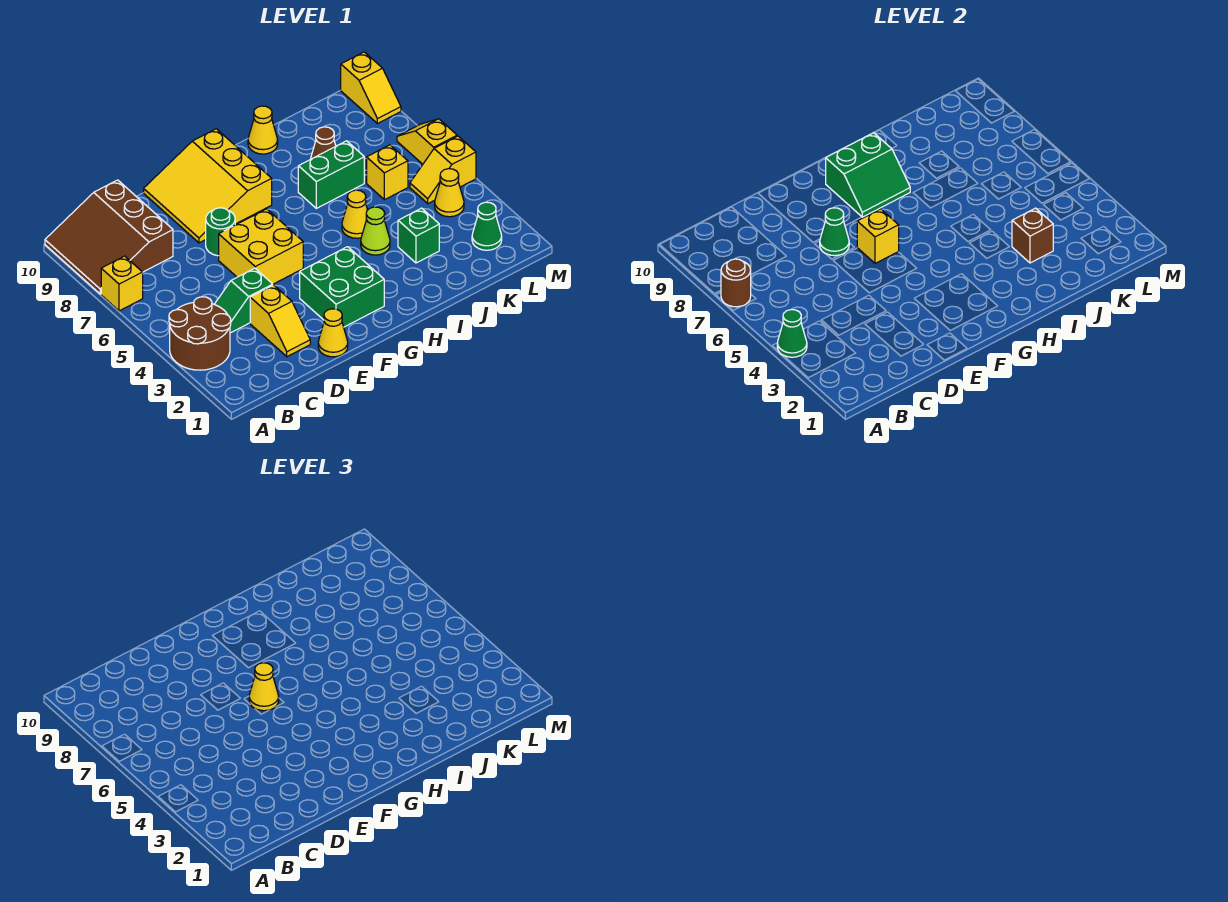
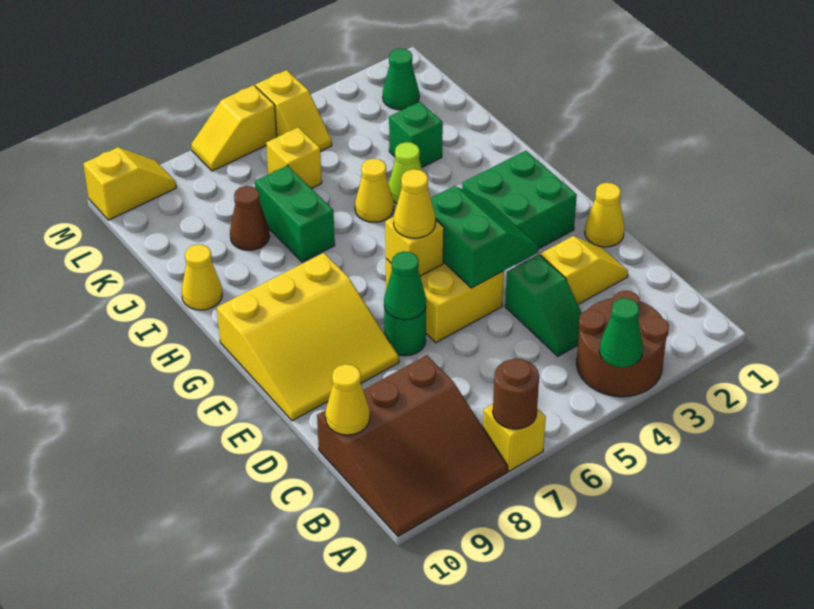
green 2x2 slope [826,133,910,217] -> green 2x2 slope moved to [431,186,538,288]
brown 1x1 brick [1012,208,1053,263] -> none
yellow 1x1 cone [435,169,464,217] -> yellow 1x1 cone moved to [325,364,370,435]

